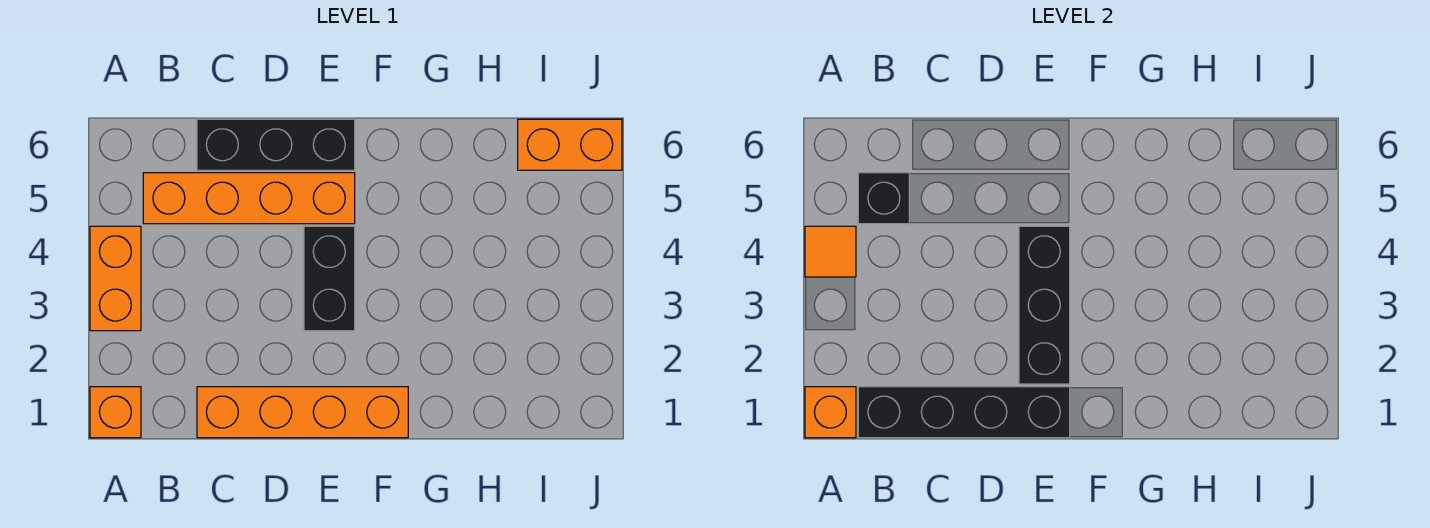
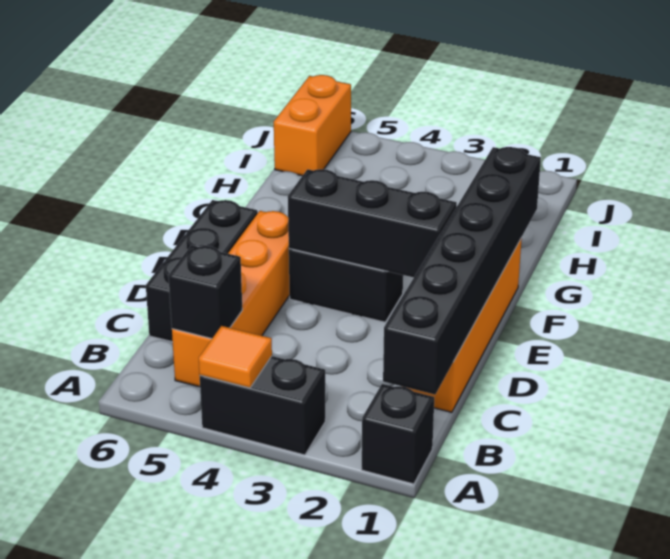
orange 1x1 brick [90,387,141,438] -> black 1x1 brick [362,384,434,484]
orange 1x1 brick [805,387,856,438] -> none
orange 1x2 brick [90,226,141,331] -> black 1x2 brick [200,356,325,455]
black 1x4 brick [858,387,1070,438] -> black 1x6 brick [383,147,541,394]

